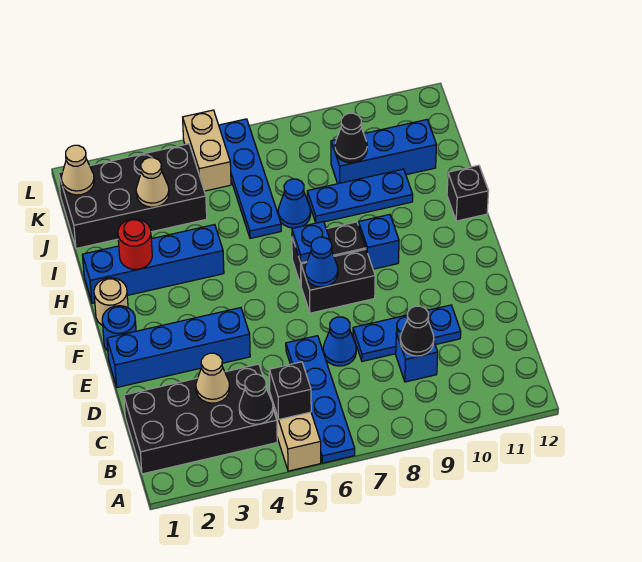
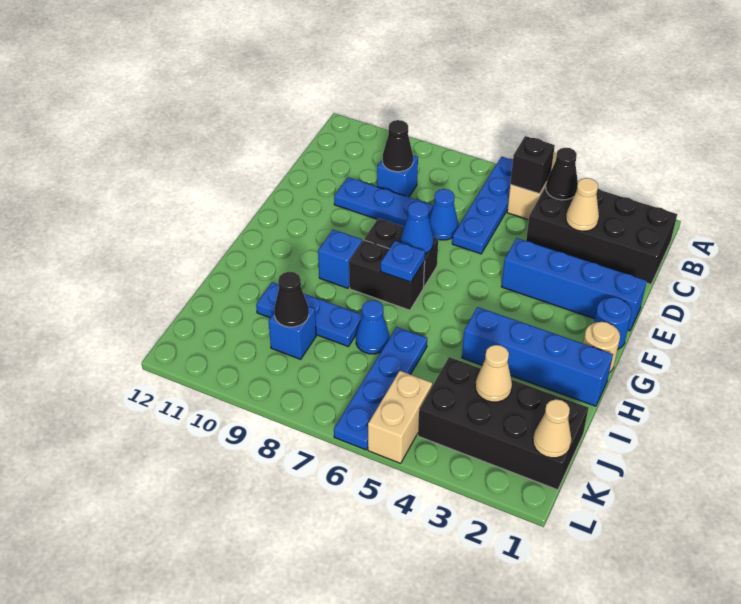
red 1x1 round brick [118,219,152,269] -> none
black 1x1 brick [447,165,489,221] -> none
blue 1x3 brick [331,120,436,184] -> blue 1x1 brick [269,306,316,359]

